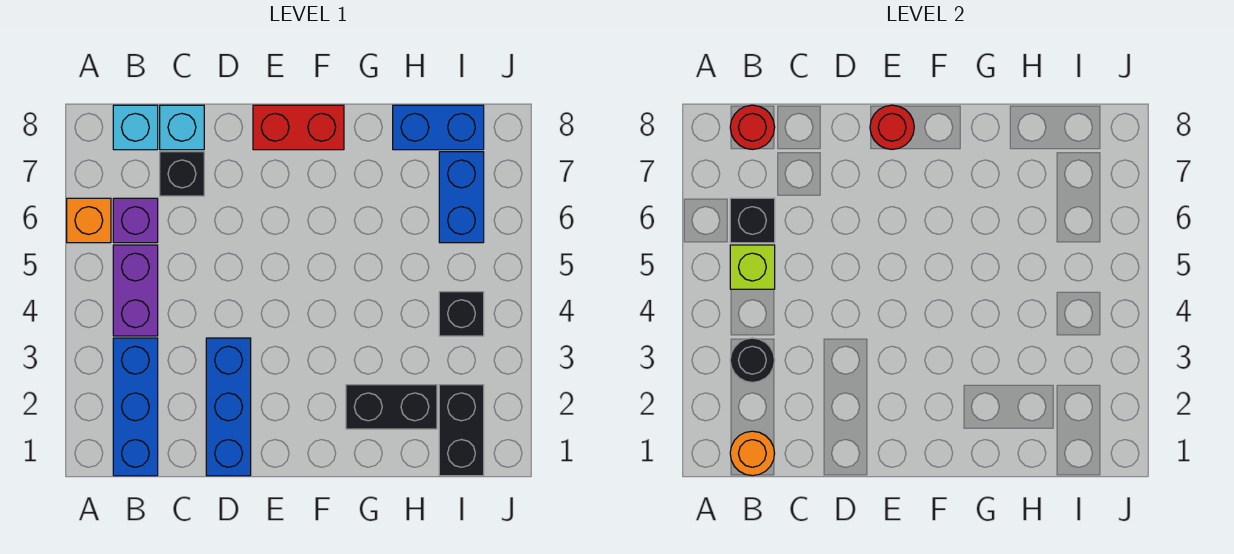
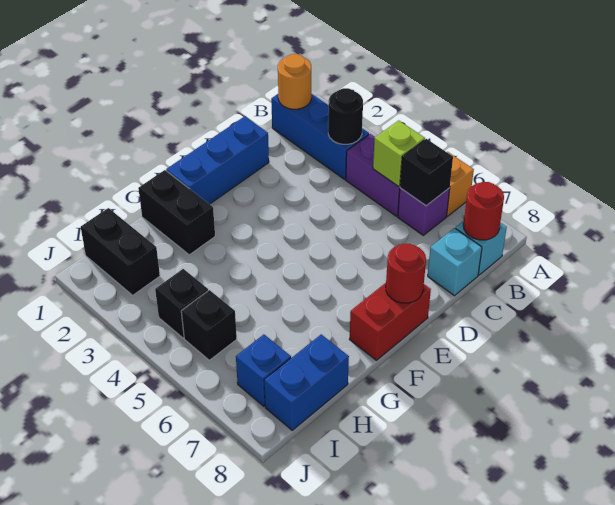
black 1x1 brick [160,152,204,196] -> black 1x1 brick moved to [181,290,237,360]
blue 1x3 brick [206,338,251,476] -> blue 1x3 brick turned to [166,116,269,204]
black 1x2 brick [346,385,437,429] -> black 1x2 brick turned to [138,170,215,255]
blue 1x2 brick [439,152,484,243] -> blue 1x1 brick [236,334,291,406]

